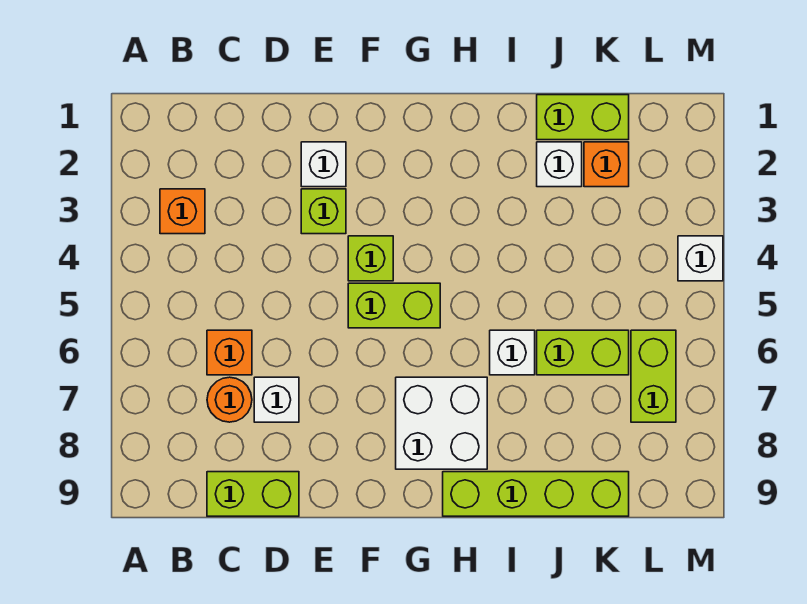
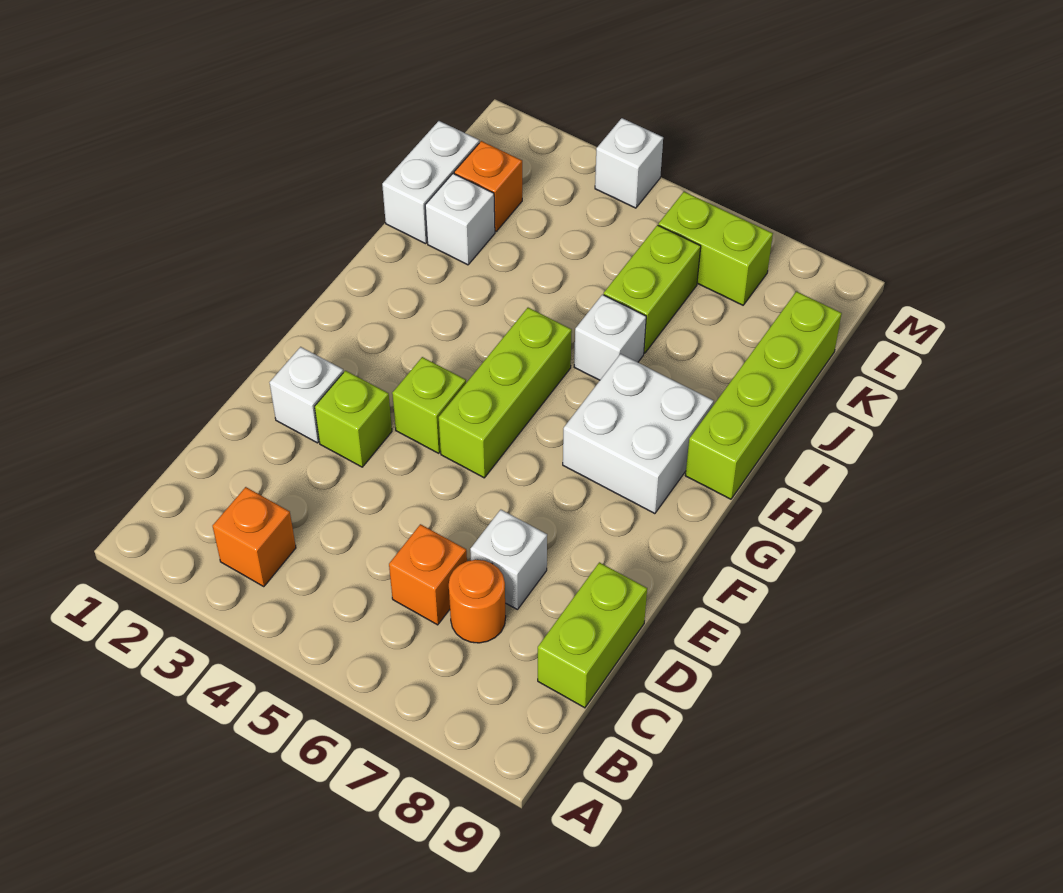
lime 1x2 brick [348,283,440,328] -> lime 1x3 brick [439,308,572,478]
lime 1x2 brick [537,95,629,140] -> white 1x2 brick [382,121,479,244]

